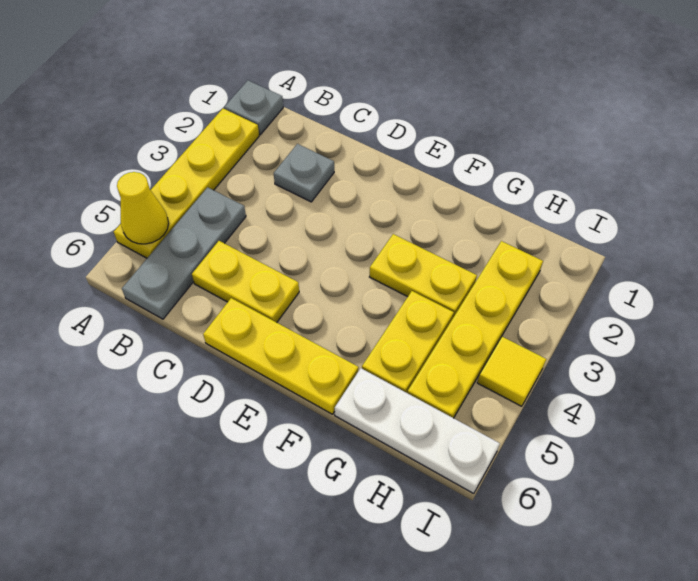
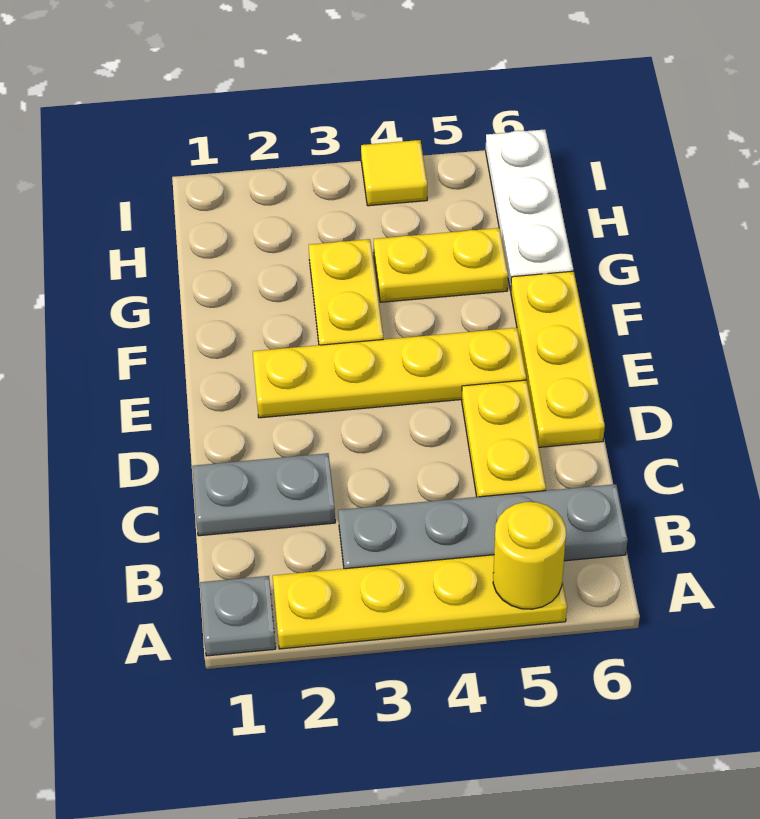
yellow 1x1 cone [117,172,169,244] -> yellow 1x1 round brick [493,502,566,609]
grey 1x3 plate [122,187,246,319] -> grey 1x4 plate [338,484,628,569]
grey 1x1 plate [274,144,334,202] -> grey 1x2 plate [192,453,335,536]
yellow 1x4 plate [408,241,543,418] -> yellow 1x4 plate moved to [253,328,526,418]

